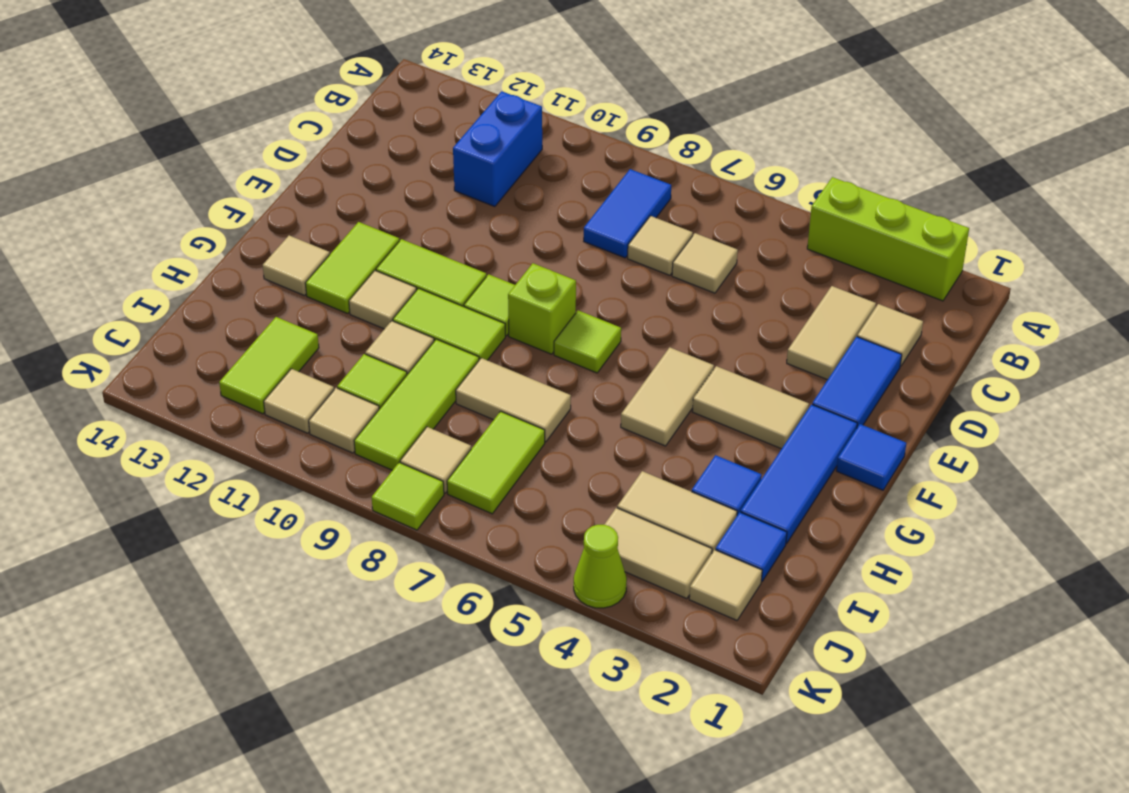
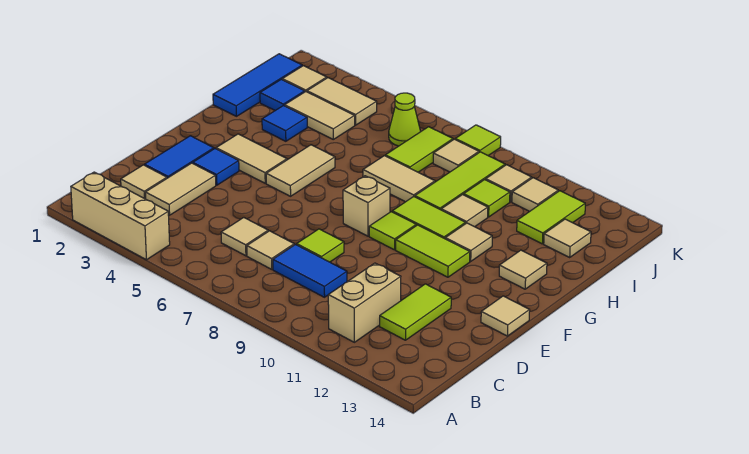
lime 1x3 brick [807,177,969,301] -> tan 1x3 brick [71,172,170,260]
blue 1x2 tile [584,169,671,258] -> blue 1x2 tile turned to [273,245,347,297]
blue 1x2 brick [453,91,542,207] -> tan 1x2 brick [328,263,401,342]
none -> tan 1x1 tile [481,296,530,336]
blue 1x1 tile [836,424,906,490] -> blue 1x1 tile moved to [193,149,239,185]
blue 1x3 tile [741,405,857,544] -> blue 1x3 tile moved to [213,54,302,116]
lime 1x1 tile [554,310,621,373] -> lime 1x1 tile moved to [297,229,344,262]
lime 1x1 brick [508,263,576,354] -> tan 1x1 brick [343,176,390,236]
lime 1x2 tile [305,222,399,314] -> lime 1x2 tile moved to [380,284,451,340]
none -> tan 1x1 tile [544,219,591,257]
lime 1x1 cone [574,525,627,608] -> lime 1x1 cone moved to [389,93,420,146]

